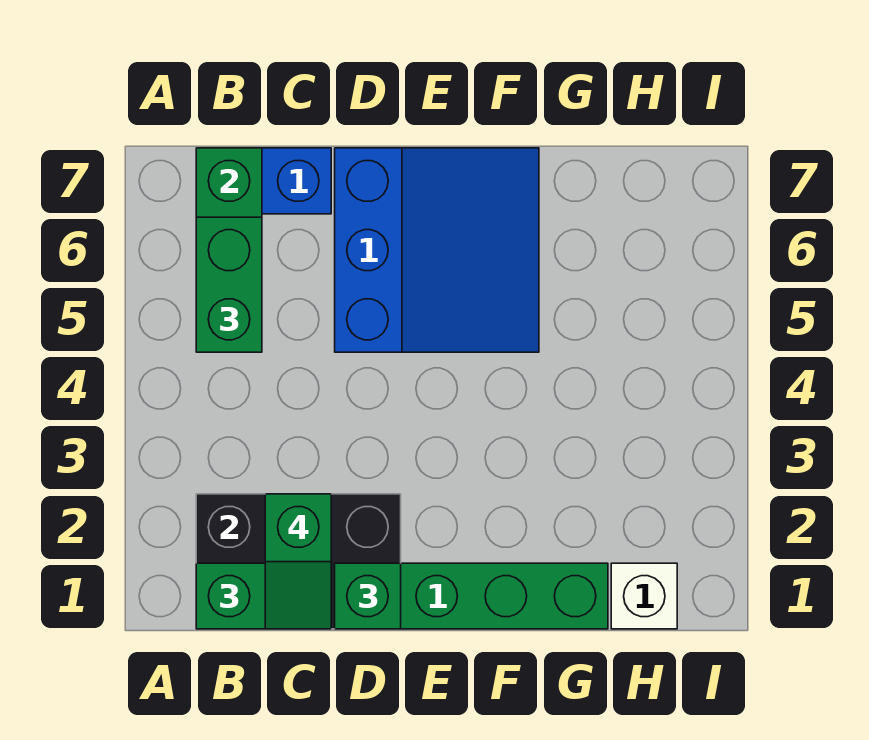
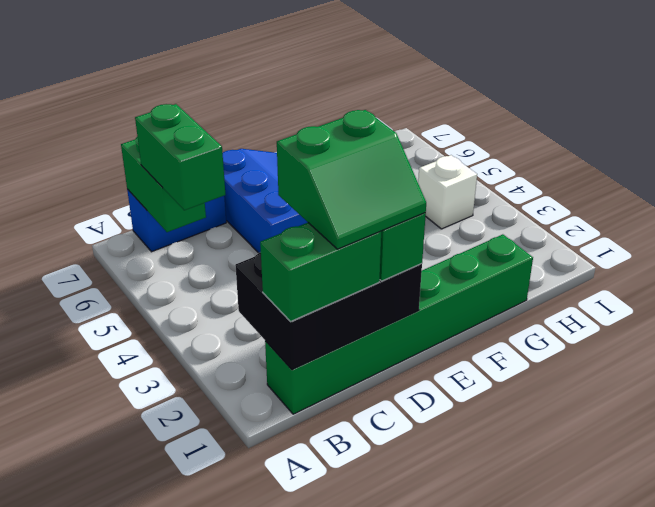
green 1x2 slope [265,494,331,629] -> green 2x2 slope [277,110,426,249]
white 1x1 brick [611,563,677,629] -> white 1x1 brick moved to [418,155,477,229]

